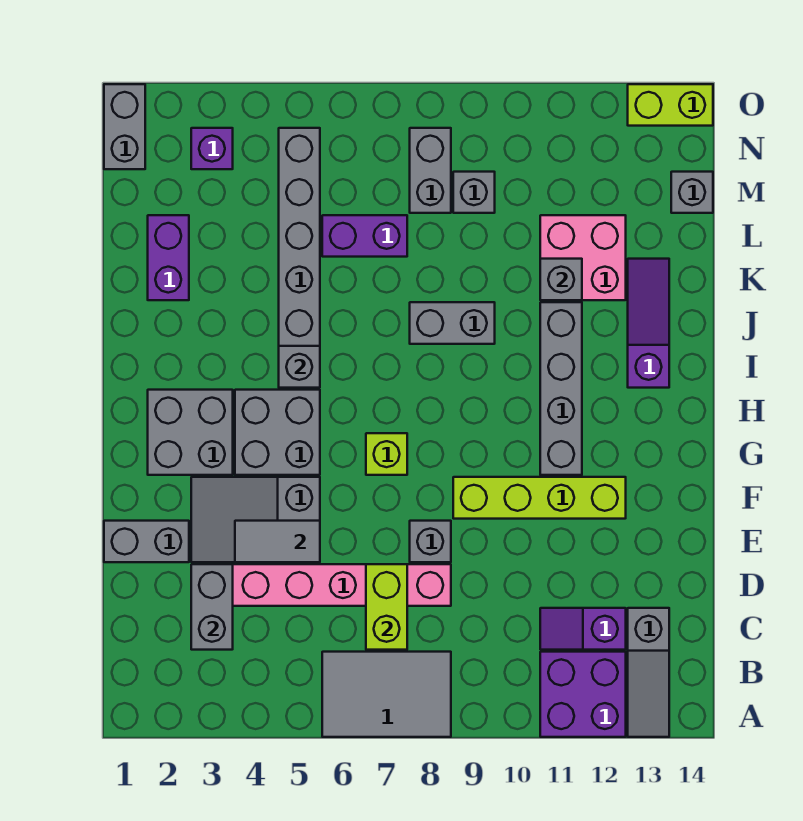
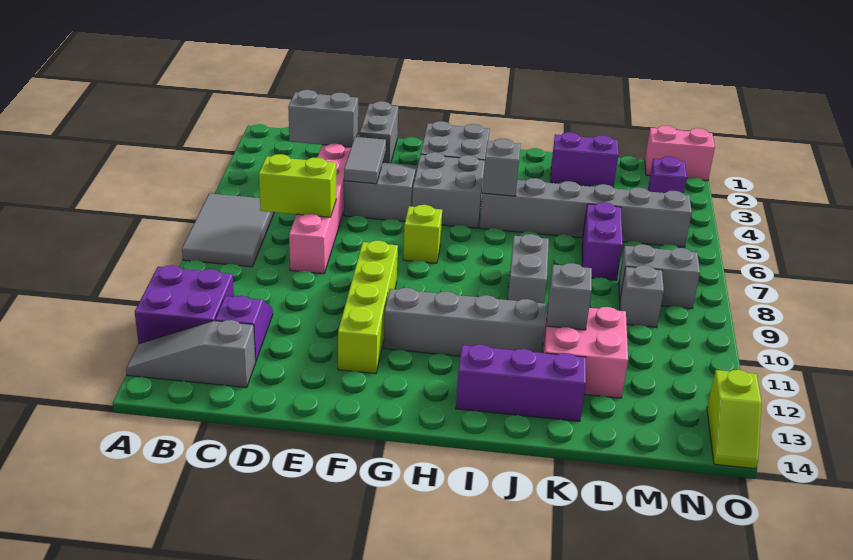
grey 1x1 brick [410,521,451,562] -> none
purple 1x3 slope [628,259,669,388] -> purple 1x3 brick [456,345,586,421]
grey 1x1 brick [671,172,713,213] -> none
grey 1x2 brick [104,84,145,169] -> pink 1x2 brick [645,126,715,181]
lime 1x2 brick [628,84,713,126] -> lime 1x2 slope [707,370,762,469]

